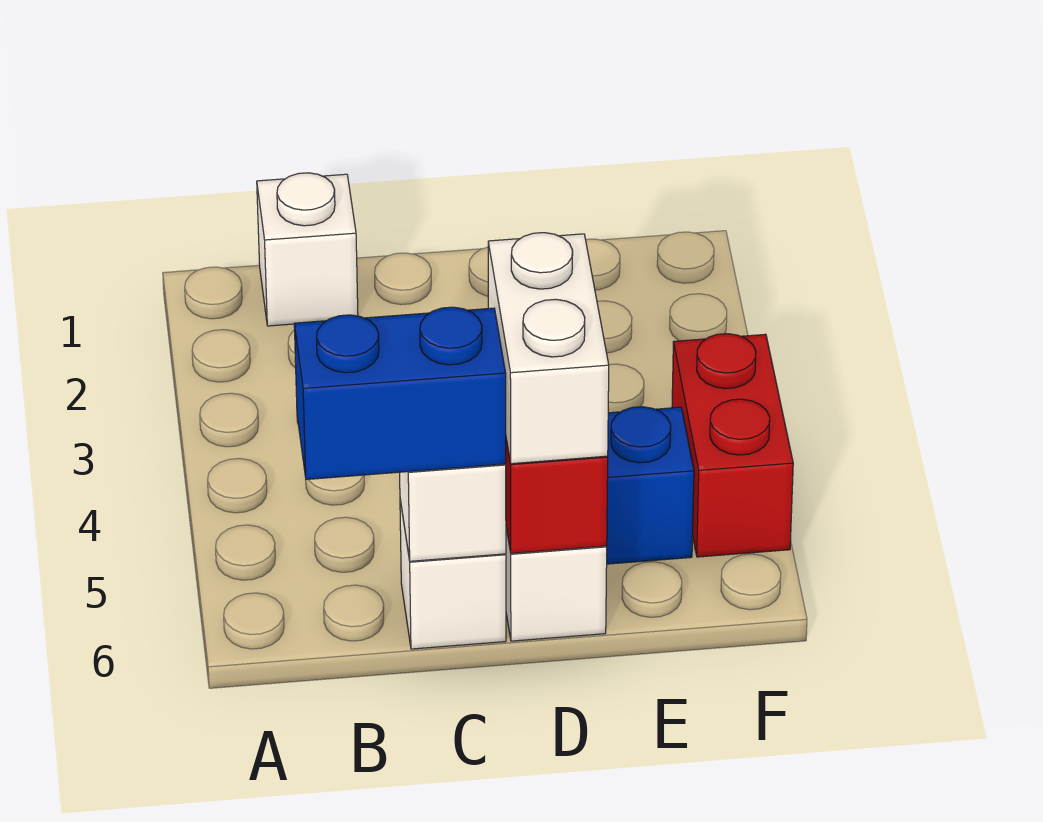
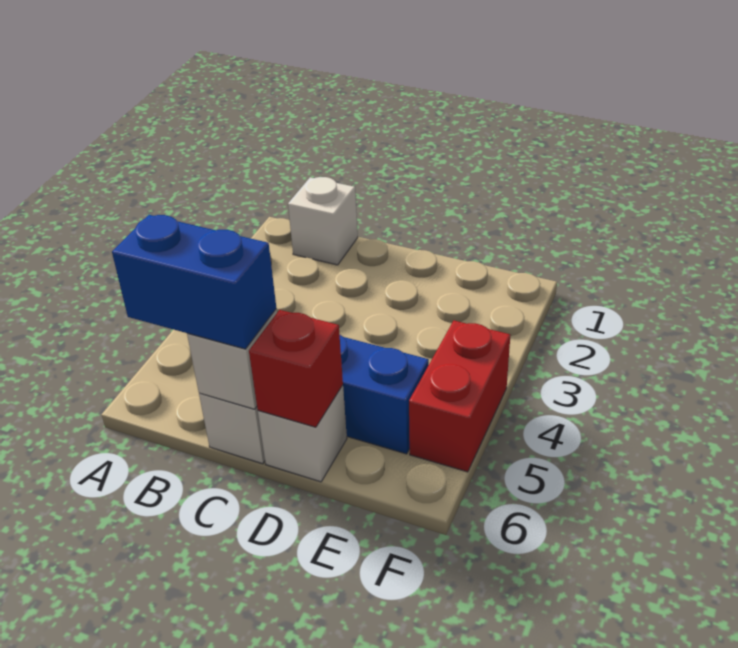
white 1x2 brick [488,233,609,464] -> none

